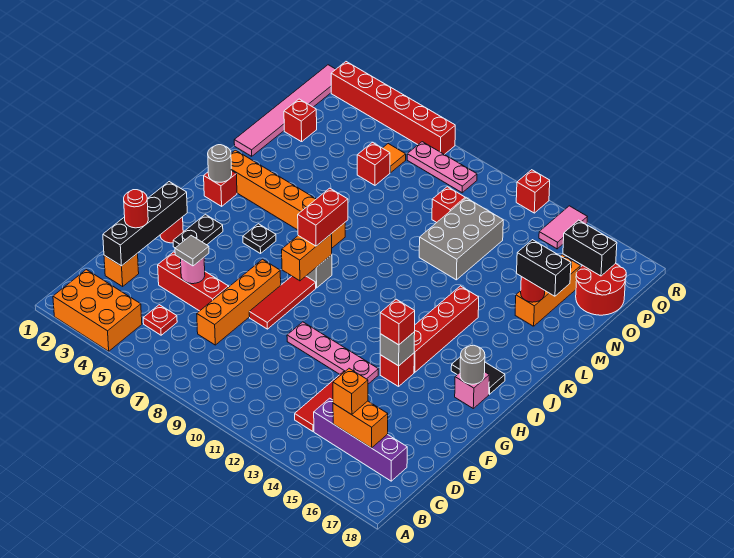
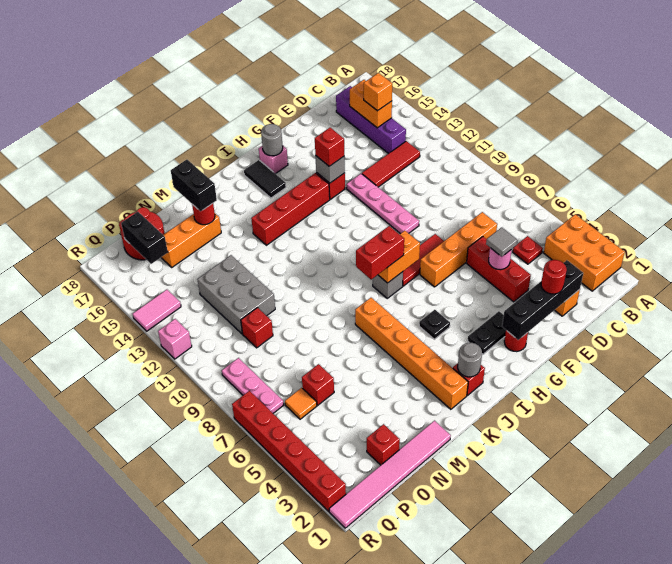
grey 2x3 brick [419,198,503,280] -> grey 2x3 brick turned to [197,255,275,334]
red 1x1 brick [516,170,550,213] -> pink 1x1 brick [158,319,192,359]

